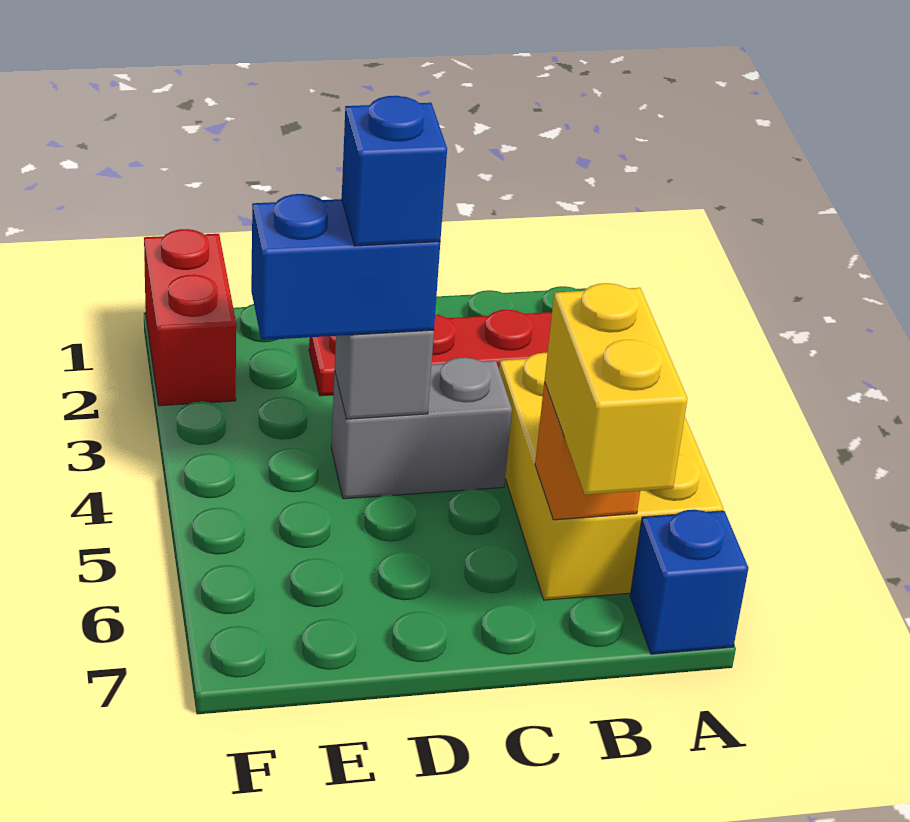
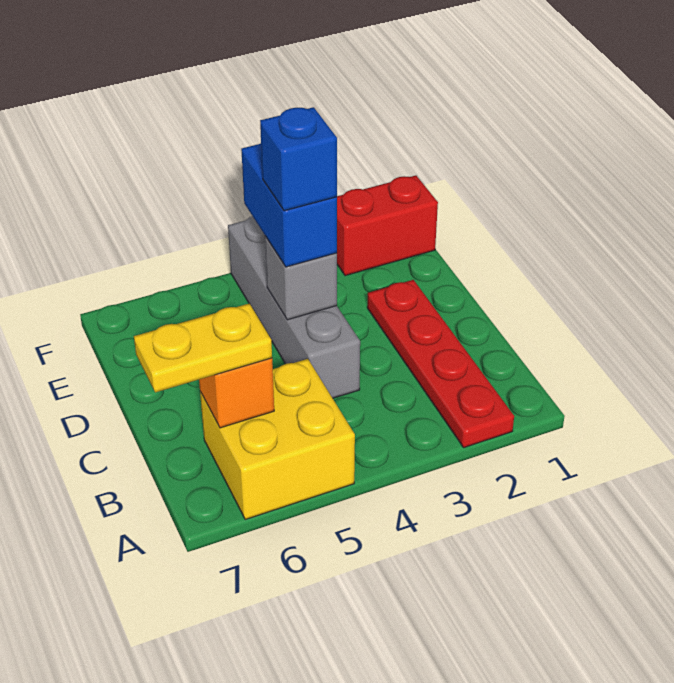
yellow 2x3 brick [499,353,723,600] -> yellow 2x2 brick [200,359,355,519]
blue 1x1 brick [630,510,748,654] -> none
yellow 1x2 brick [544,283,688,495] -> yellow 1x2 plate [134,304,272,392]
grey 1x2 brick [331,357,512,499] -> grey 1x4 brick [228,216,360,398]

